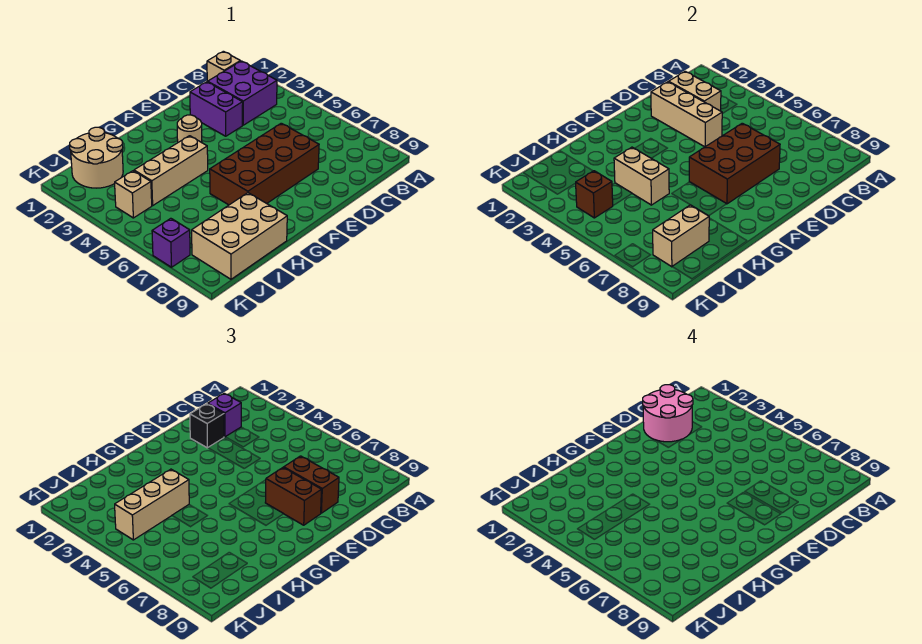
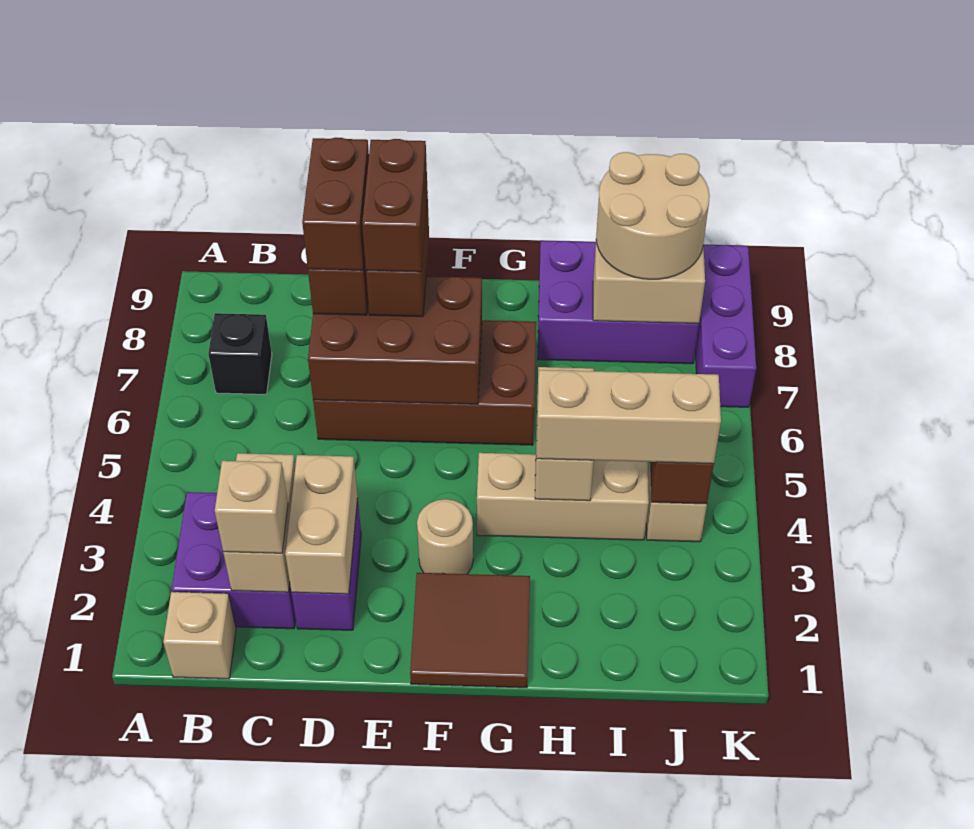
pink 2x2 round brick [643,385,693,442] -> none
purple 1x1 brick [208,393,241,437] -> tan 1x1 brick [215,461,288,553]
tan 1x3 brick [651,82,722,147] -> tan 1x2 brick [285,455,358,594]
black 1x1 brick [190,404,224,448] -> black 1x1 brick moved to [208,313,272,394]
none -> brown 1x2 brick [302,138,369,270]
none -> brown 1x2 brick [362,139,427,272]
none -> brown 2x2 tile [410,573,530,688]
tan 2x3 brick [192,193,287,279] -> purple 2x3 brick [538,241,699,364]
tan 2x2 round brick [70,127,123,188] -> tan 2x2 round brick moved to [596,152,710,279]
purple 1x1 brick [152,218,190,267] -> purple 1x3 brick [695,245,756,407]

